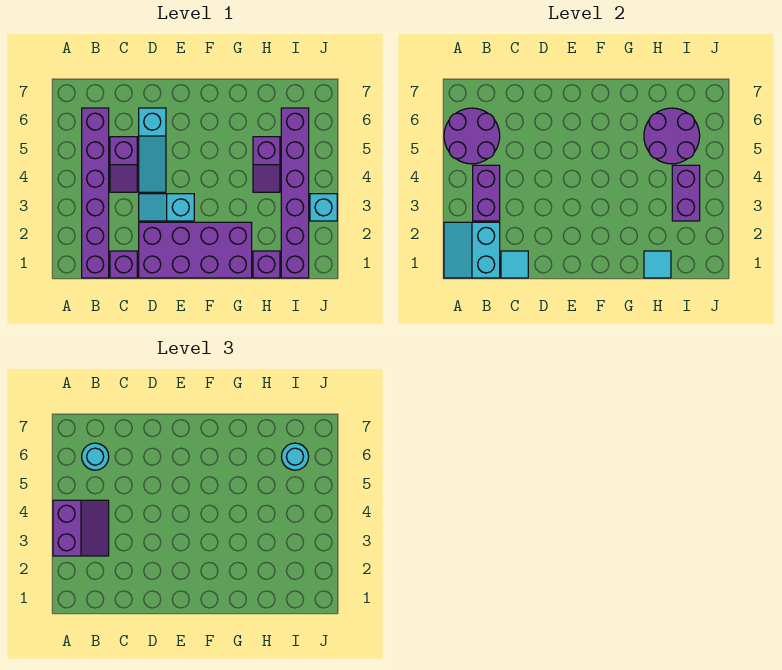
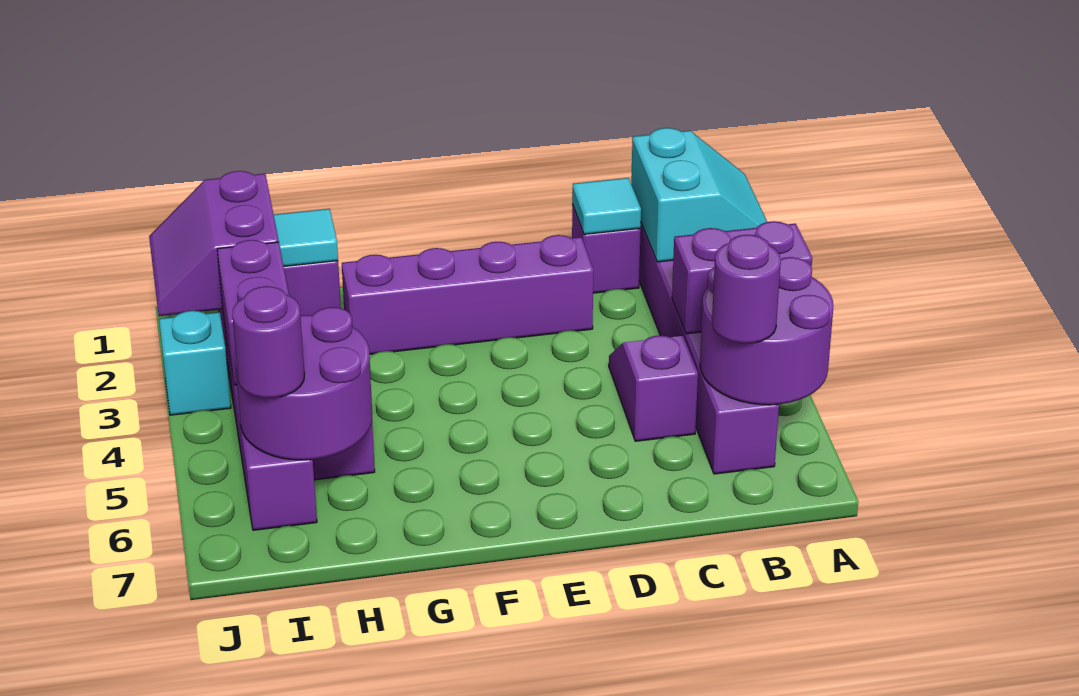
purple 2x2 slope [53,500,109,556] -> purple 2x2 slope moved to [149,171,279,316]
purple 1x2 brick [473,165,500,221] -> purple 1x2 brick turned to [672,221,812,334]
cyan 1x1 round brick [82,443,109,470] -> purple 1x1 round brick [712,235,781,343]
purple 2x4 brick [139,222,252,278] -> purple 1x4 brick [342,235,593,354]
cyan 1x2 slope [139,194,194,221] -> none
cyan 1x3 slope [139,108,166,192] -> none
cyan 1x1 round brick [281,443,309,470] -> purple 1x1 round brick [232,286,304,398]

